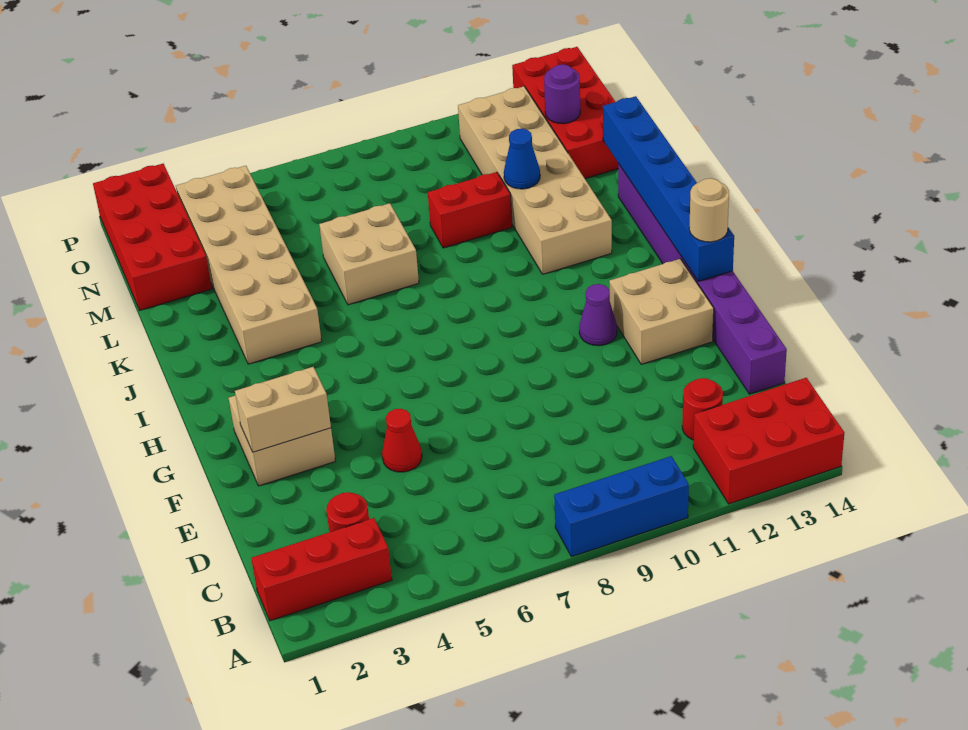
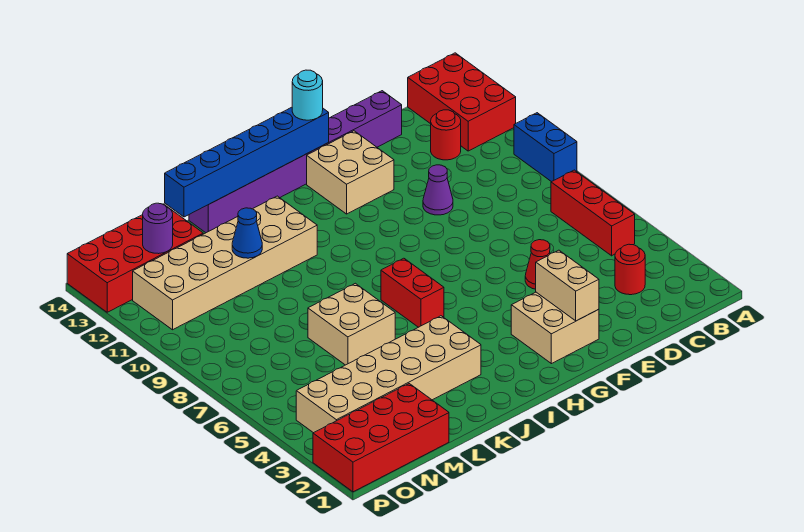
blue 1x3 brick [554,456,689,557] -> blue 1x2 brick [514,113,577,182]
red 1x3 brick [251,518,392,621] -> red 1x3 brick moved to [551,170,635,256]
purple 1x1 cone [579,284,617,346] -> purple 1x1 cone moved to [423,165,453,215]
tan 1x1 round brick [689,178,729,242] -> cyan 1x1 round brick [292,70,323,120]
red 1x2 brick [428,172,512,248] -> red 1x2 brick moved to [381,258,444,327]

